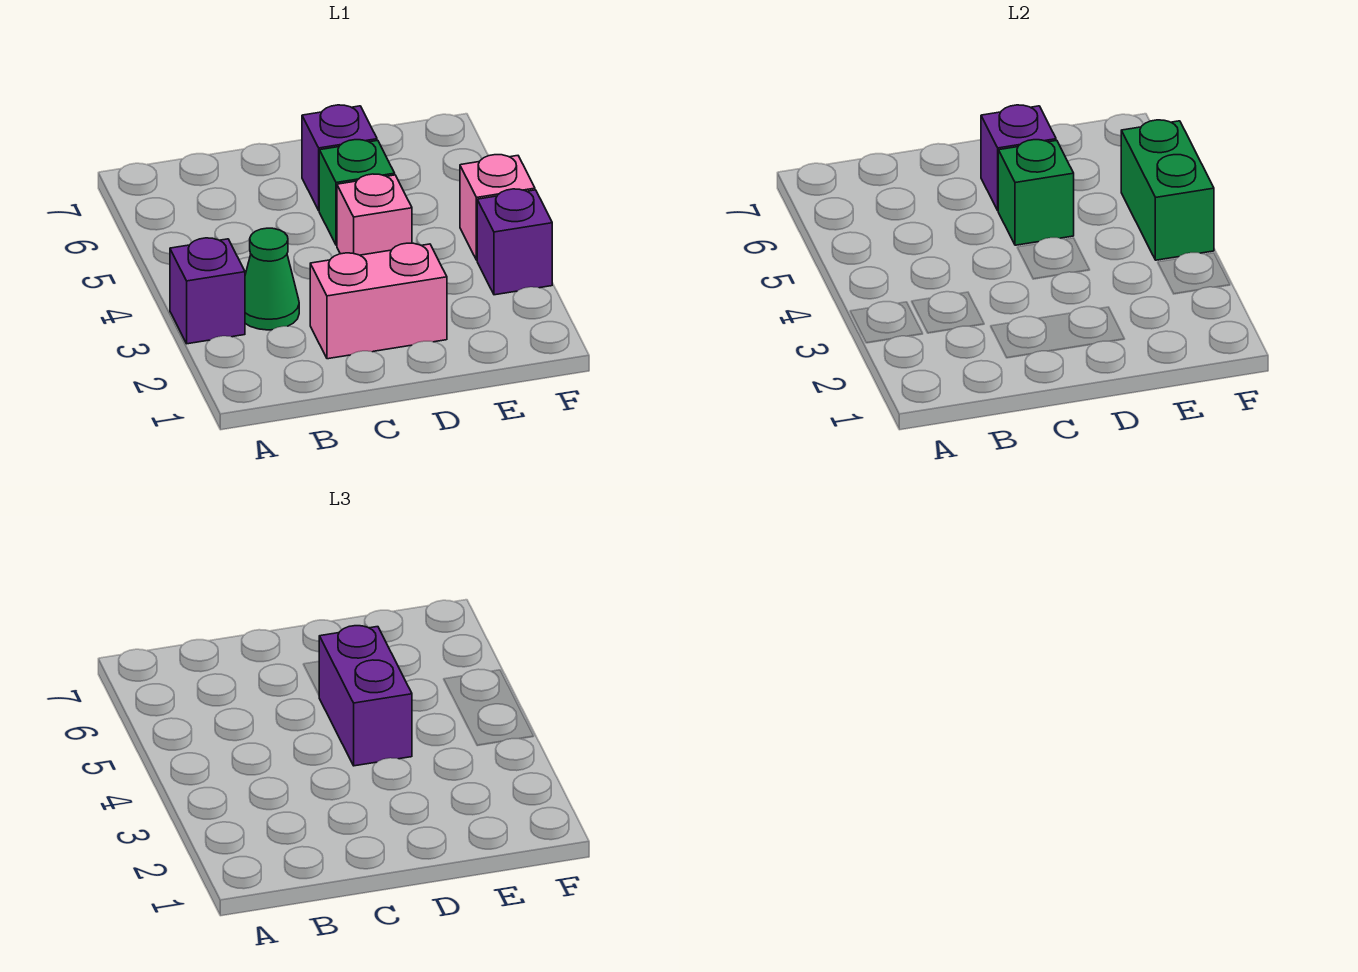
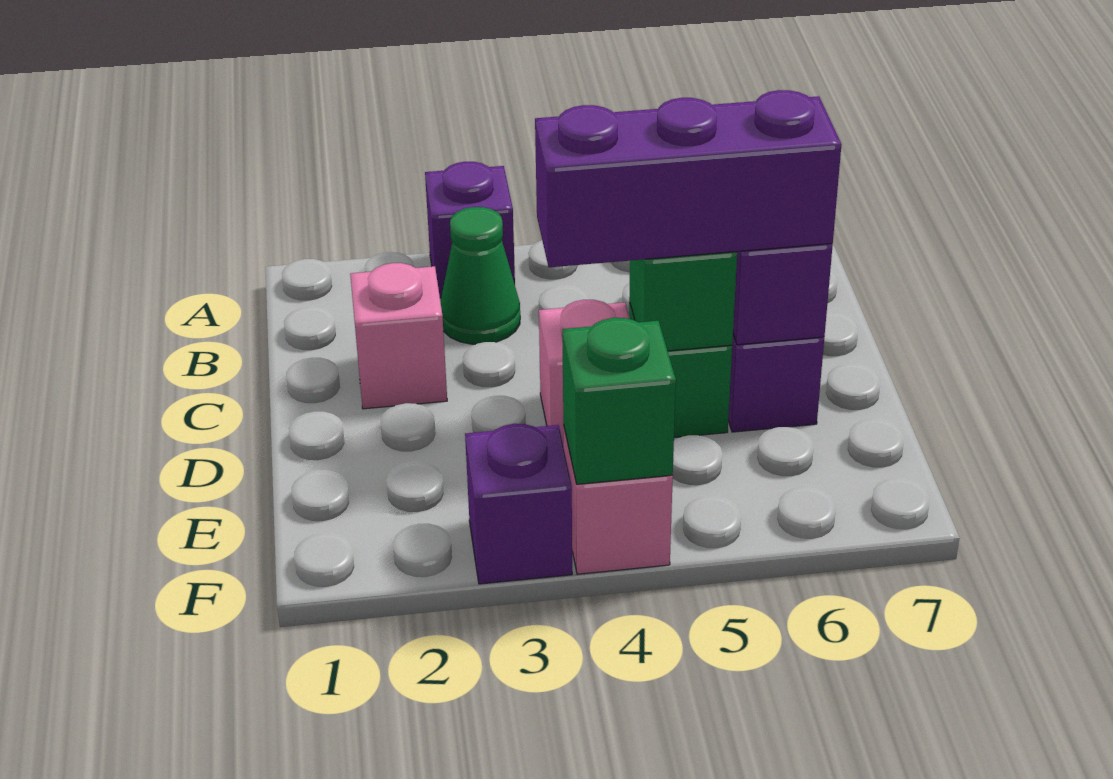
pink 1x2 brick [310,243,447,359] -> pink 1x1 brick [350,263,447,409]
purple 1x2 brick [319,626,412,766] -> purple 1x3 brick [535,90,841,267]
green 1x2 brick [1121,120,1214,260] -> green 1x1 brick [562,318,676,484]

